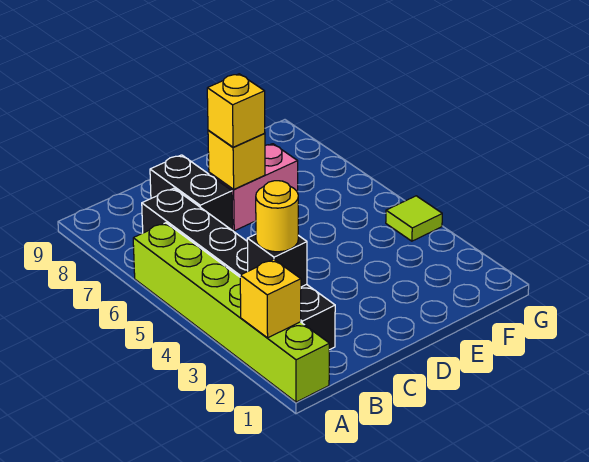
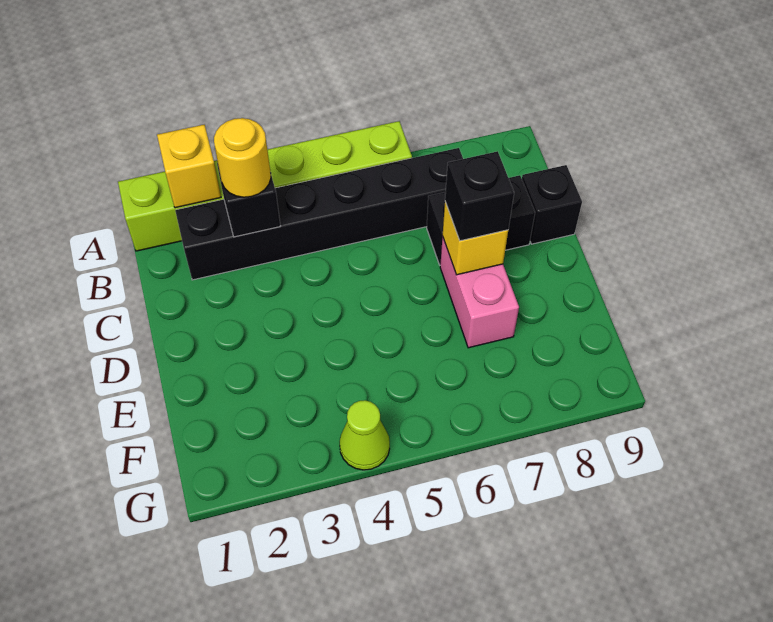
none -> black 1x1 brick [522,165,582,244]
yellow 1x1 brick [207,74,265,147] -> black 1x1 brick [445,151,514,241]
lime 1x1 tile [386,196,442,241] -> lime 1x1 cone [340,400,390,470]

